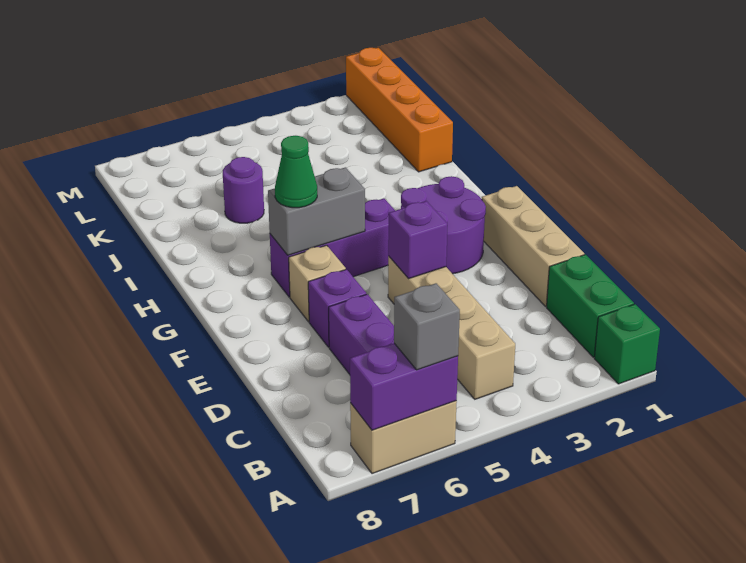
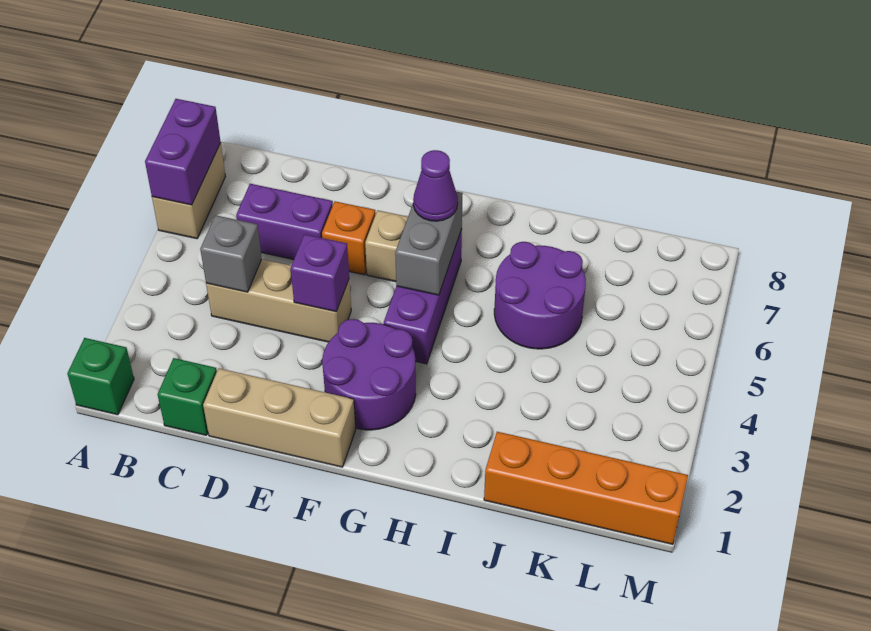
grey 1x1 brick [394,283,460,370] -> grey 1x1 brick moved to [200,215,262,292]
green 1x2 brick [547,255,634,357] -> green 1x1 brick [158,358,217,435]
tan 1x4 brick [388,256,515,399] -> tan 1x3 brick [206,259,351,342]
purple 1x1 brick [308,269,366,347] -> orange 1x1 brick [322,201,375,275]
green 1x1 cone [275,136,317,208] -> purple 1x1 cone [413,150,458,221]
purple 1x1 round brick [223,157,264,223] -> purple 2x2 round brick [494,242,586,349]

